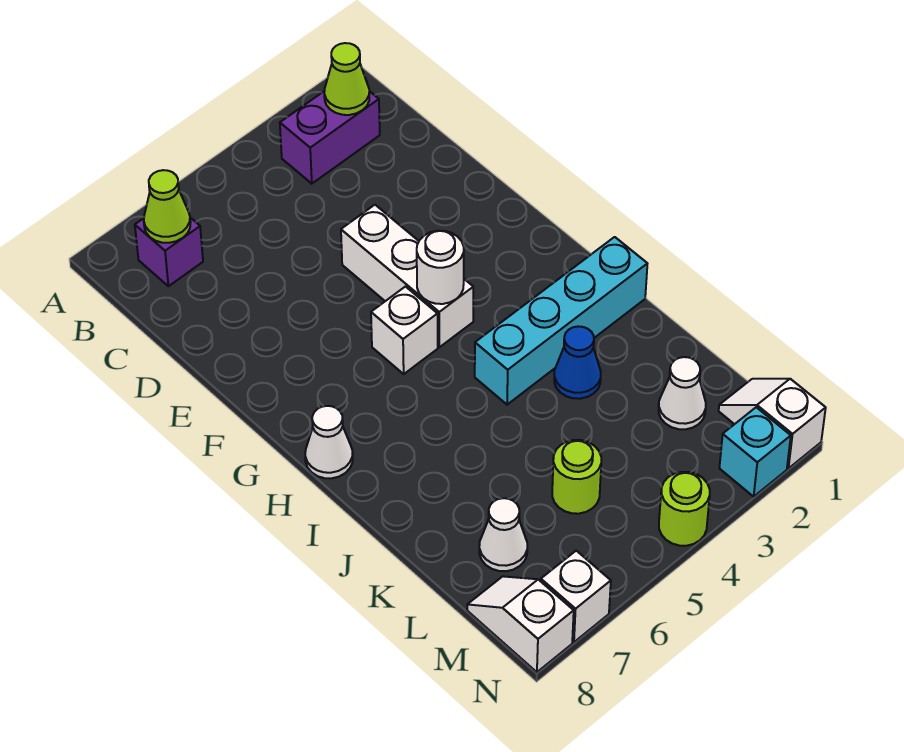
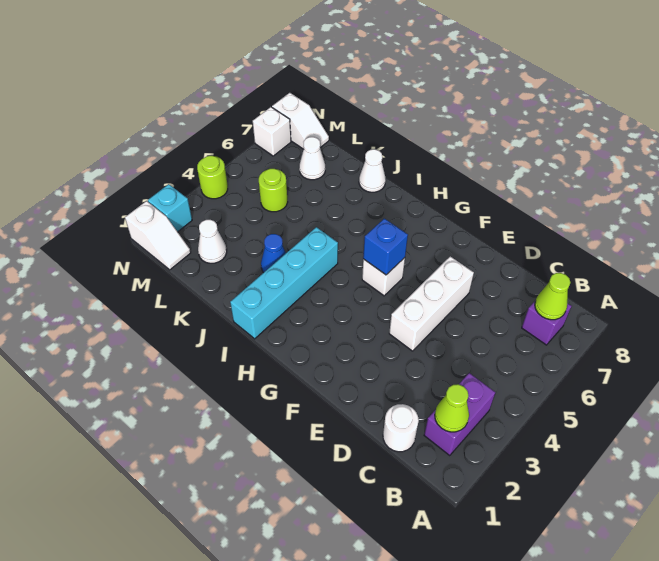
white 1x3 brick [341,205,473,347] -> white 1x3 brick turned to [389,256,474,351]
white 1x1 round brick [417,231,464,304] -> white 1x1 round brick moved to [383,404,419,452]
none -> blue 1x1 brick [363,219,408,275]
white 1x1 cone [305,406,353,478] -> white 1x1 cone moved to [359,149,386,192]

